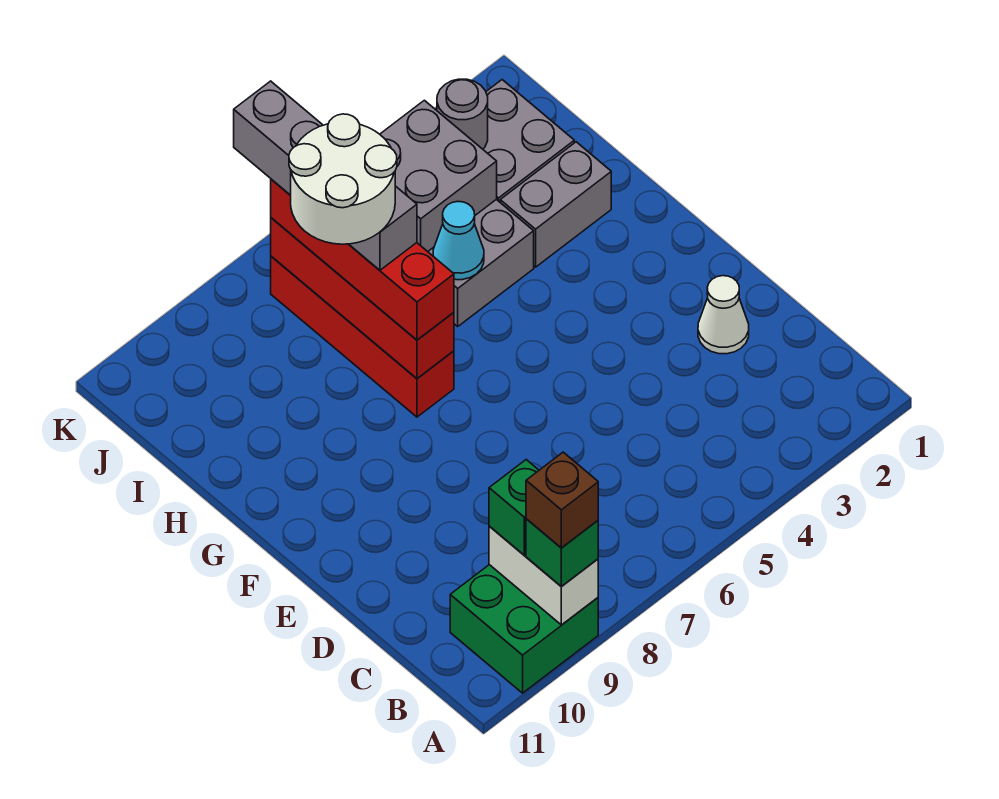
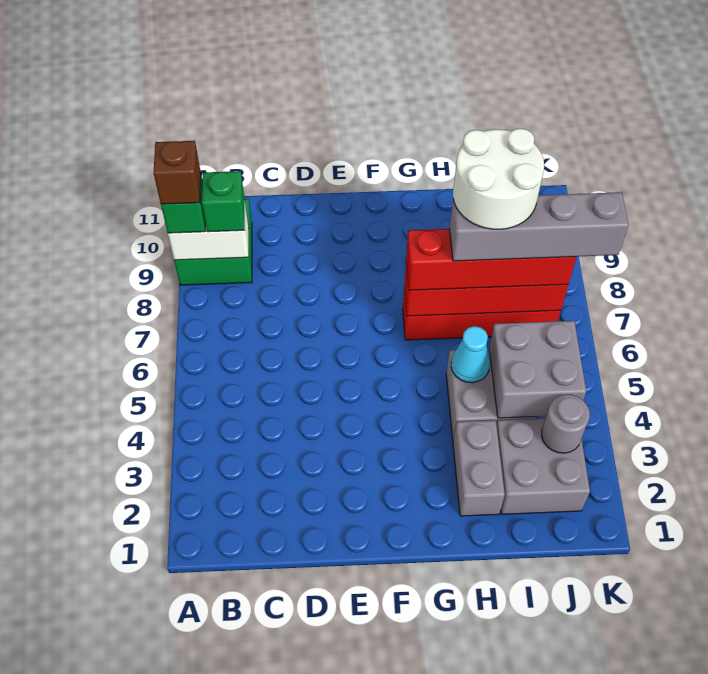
white 1x1 cone [698,276,749,354] -> none

